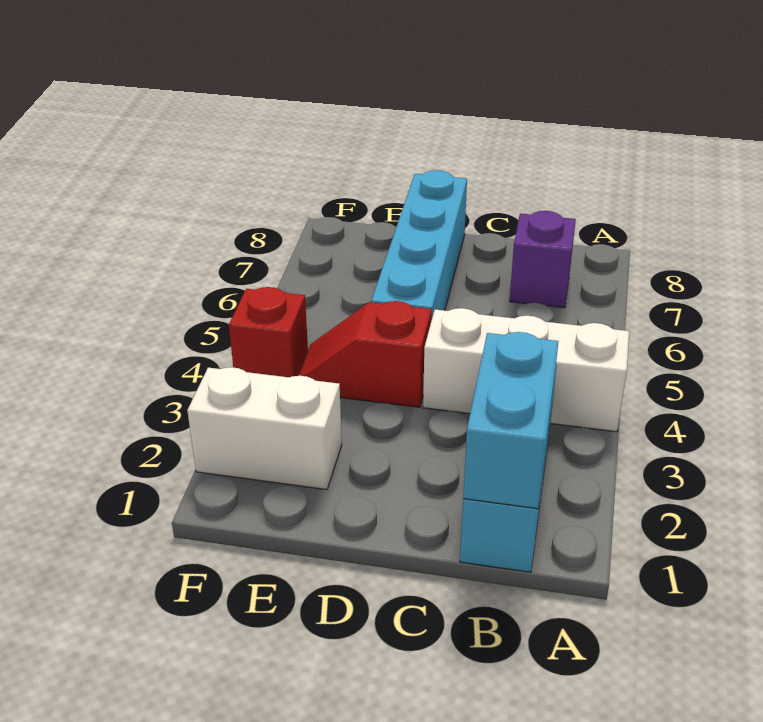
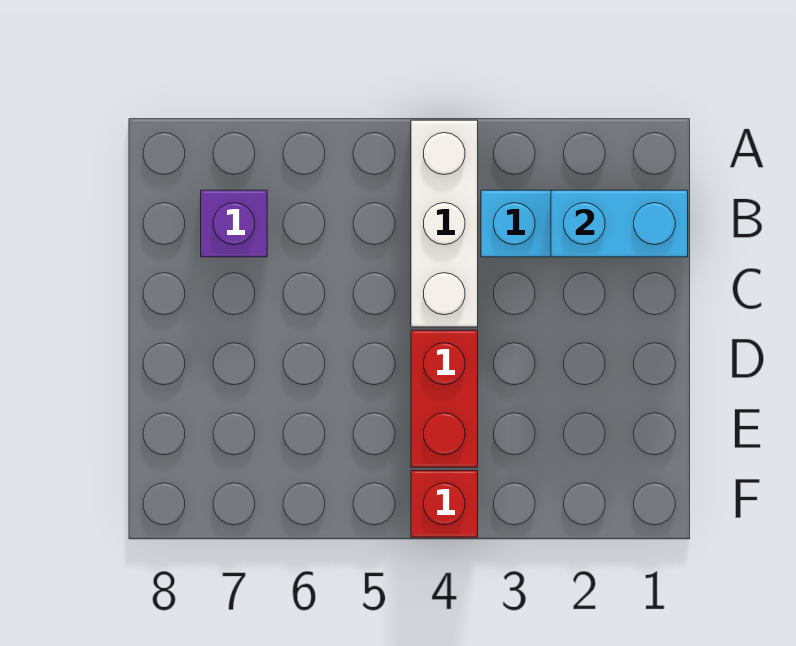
red 1x2 slope [298,301,431,407] -> red 1x2 brick [411,330,478,467]
cyan 1x4 brick [371,170,467,320] -> none
white 1x2 brick [187,367,342,490] -> none

